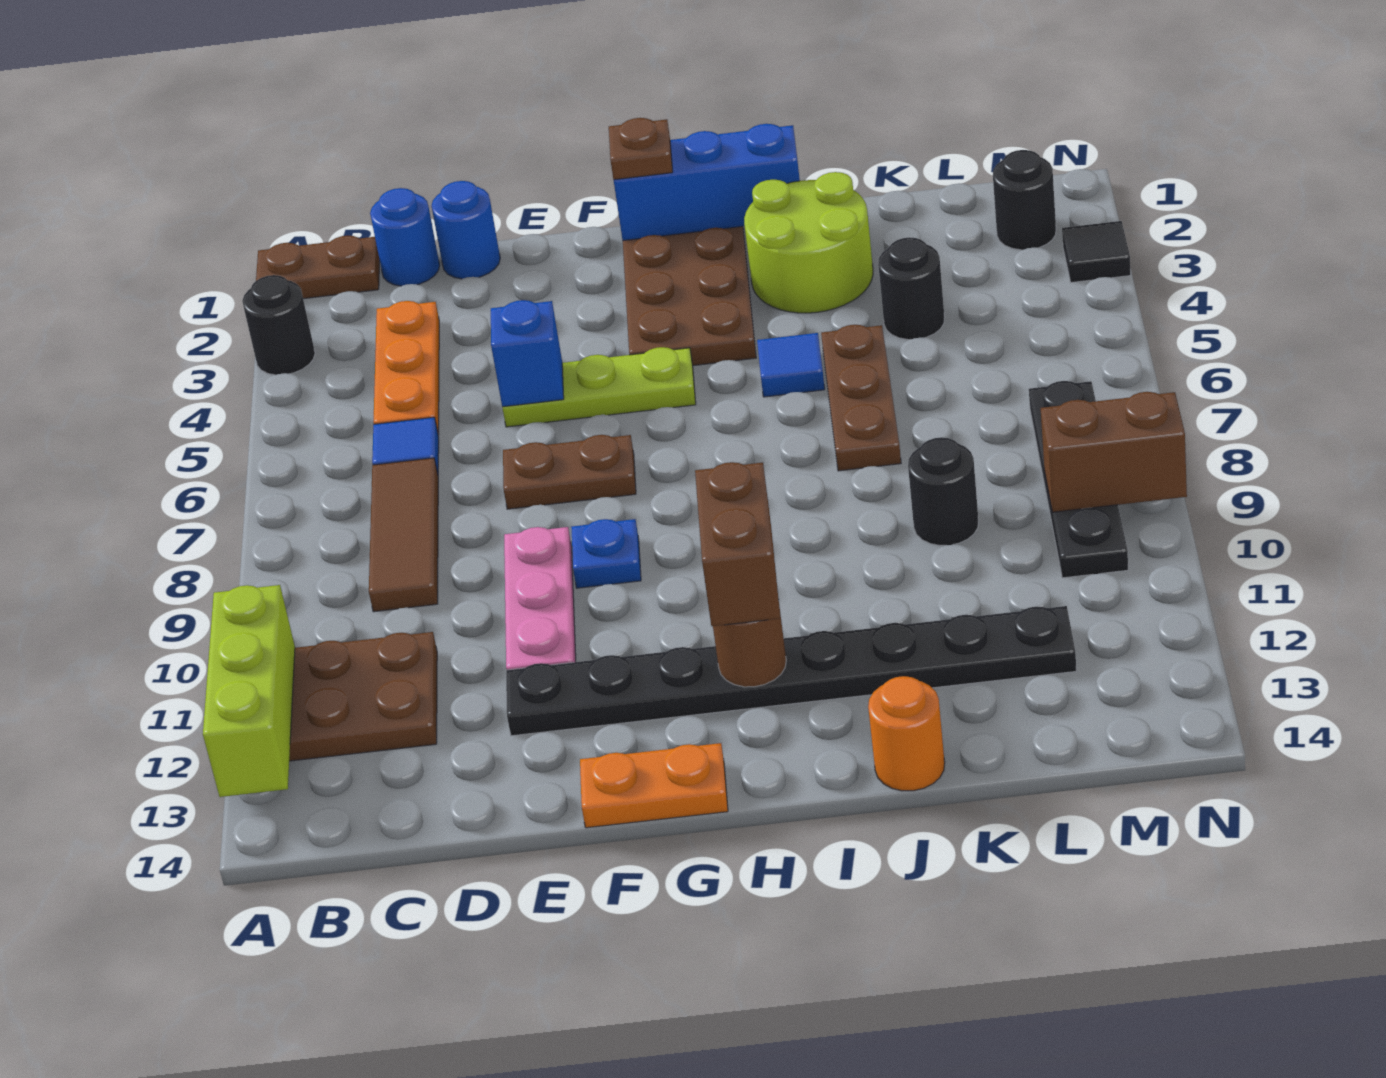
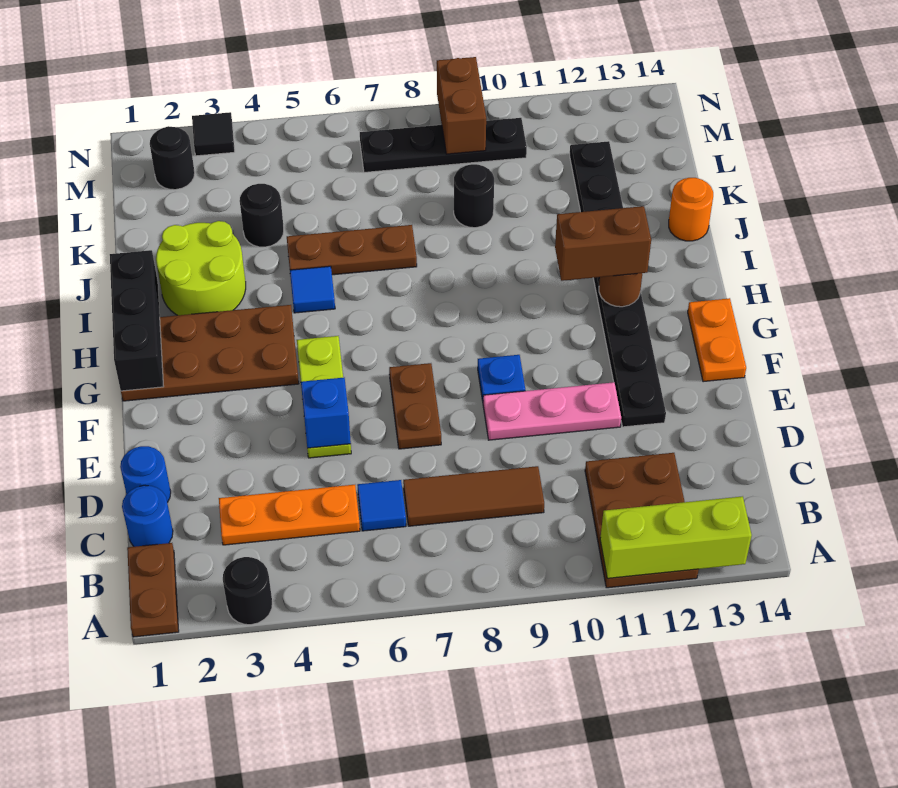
blue 1x3 brick [614,124,800,241] -> black 1x3 brick [110,250,164,391]
brown 1x1 plate [609,118,673,180] -> none

